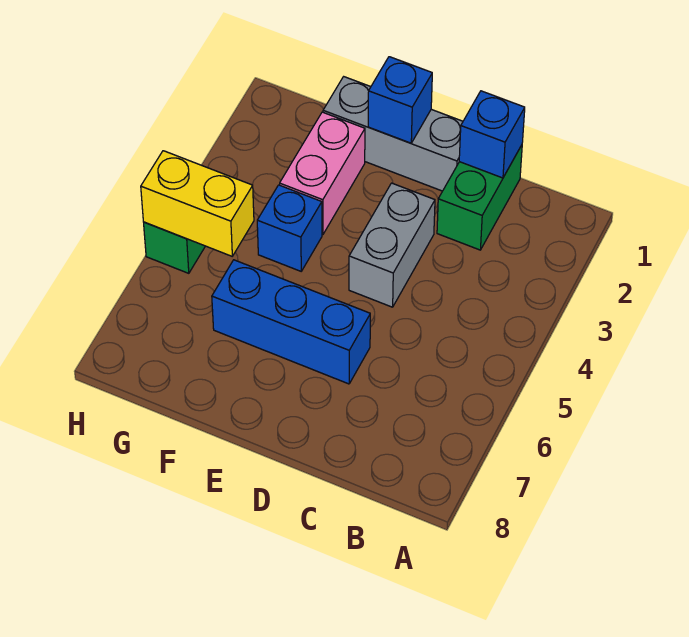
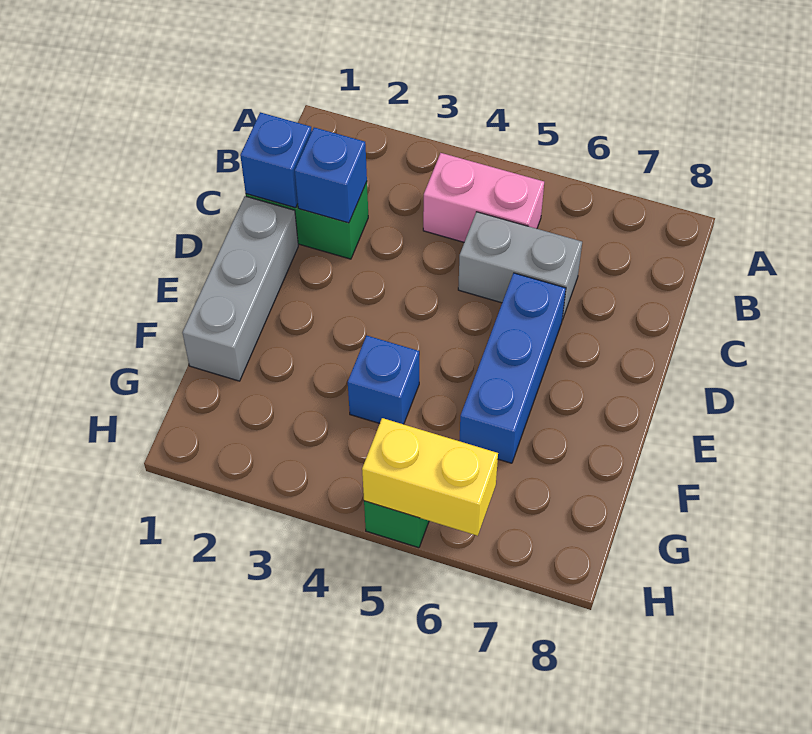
grey 1x2 brick [349,183,435,307] -> grey 1x2 brick moved to [458,212,582,320]
blue 1x1 brick [368,57,432,143] -> blue 1x1 brick moved to [295,127,367,223]
pink 1x2 brick [280,112,365,234] -> pink 1x2 brick moved to [423,153,544,242]
yellow 1x2 brick [141,151,254,256] -> yellow 1x2 brick turned to [362,418,498,536]

